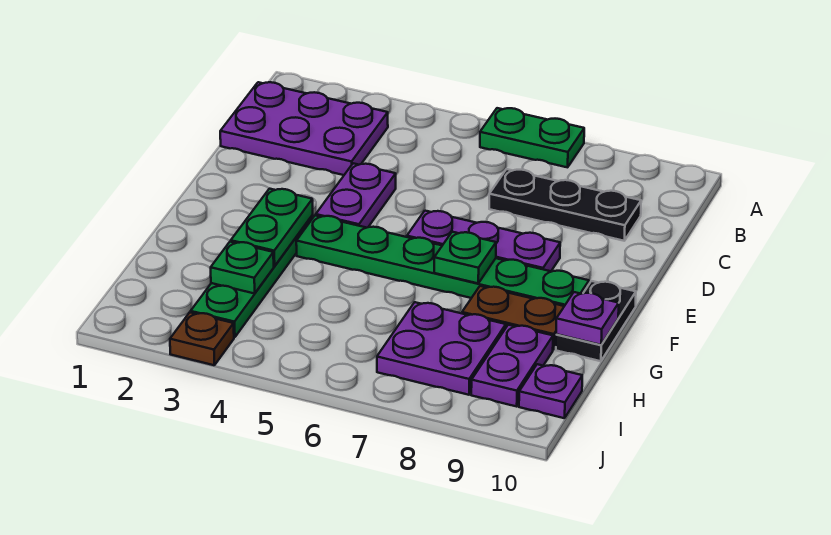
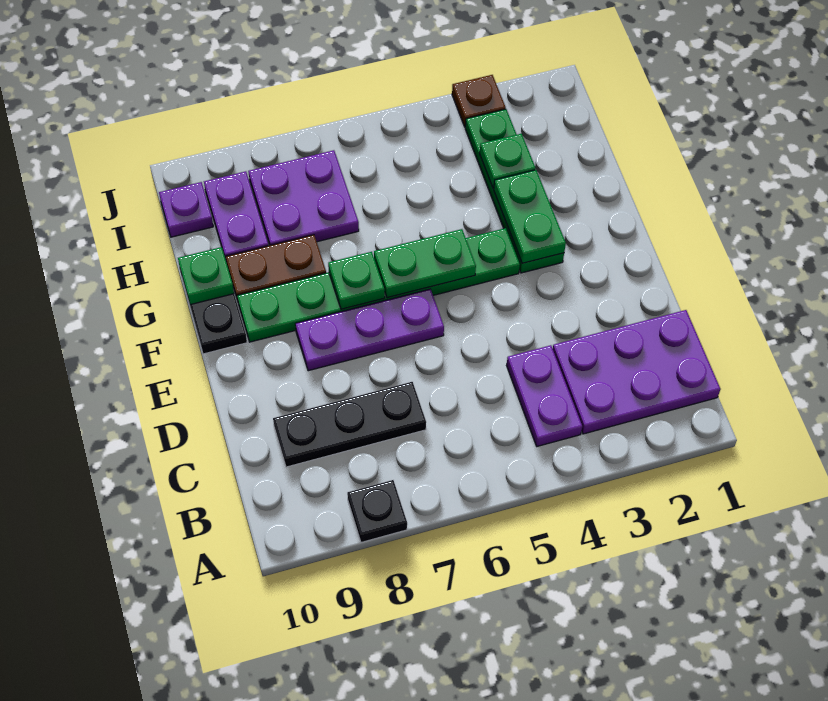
green 1x2 plate [480,108,584,167] -> green 1x2 plate moved to [374,229,476,298]
none -> black 1x1 plate [347,480,407,542]
purple 1x2 plate [316,163,396,228] -> purple 1x2 plate moved to [507,345,582,446]
purple 1x1 plate [556,292,619,345] -> green 1x1 plate [178,247,234,305]

